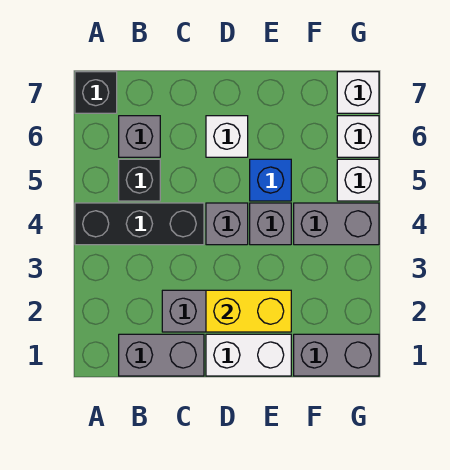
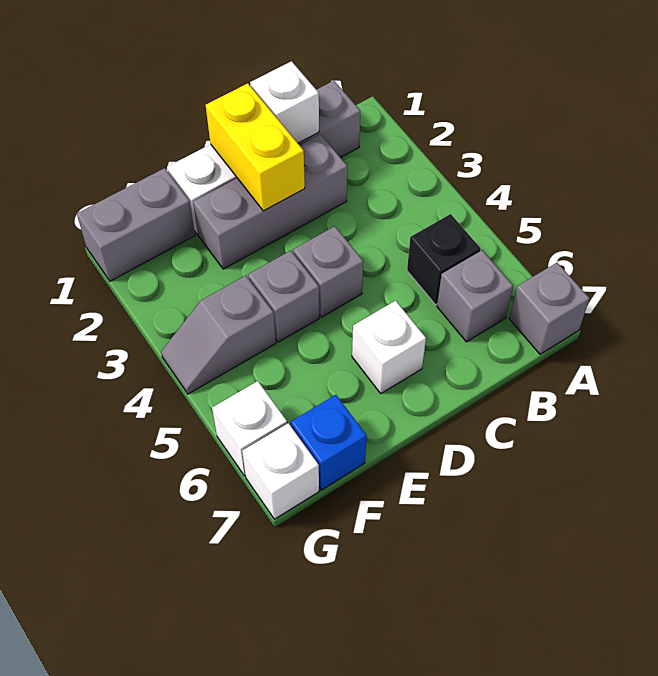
black 1x3 brick [75,203,204,245] -> none
black 1x1 brick [75,72,117,113] -> grey 1x1 brick [509,263,590,354]
yellow 1x2 brick [206,290,291,332] -> yellow 1x2 brick turned to [206,83,305,211]
blue 1x1 brick [250,159,291,201] -> blue 1x1 brick moved to [291,395,367,490]
grey 1x2 brick [294,203,379,245] -> grey 1x2 slope [161,276,276,394]
white 1x1 brick [337,159,379,201] -> white 1x1 brick moved to [250,61,319,143]

